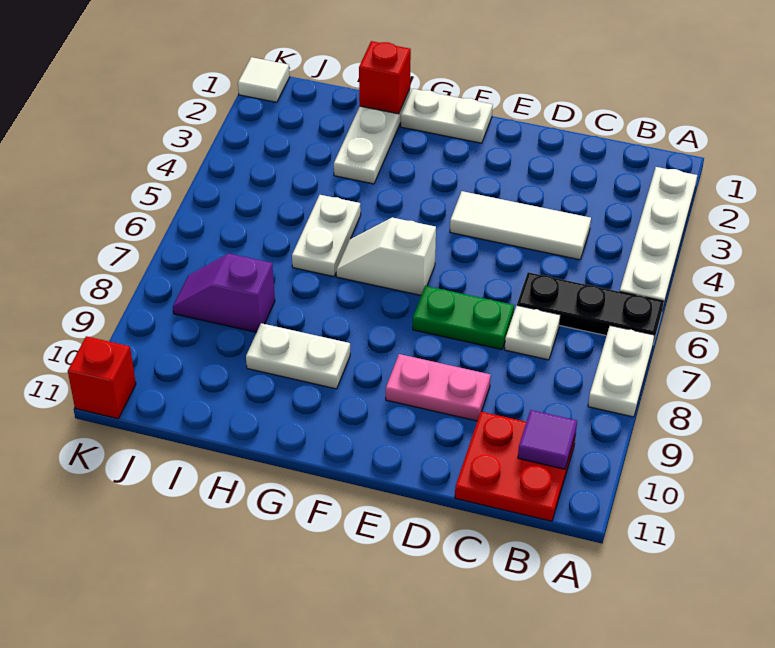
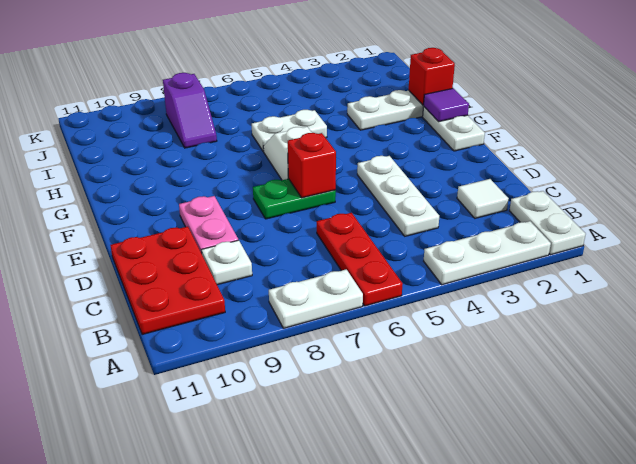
white 1x4 plate [620,167,697,307] -> white 1x3 plate [424,221,551,285]
black 1x3 plate [517,272,664,344] -> red 1x3 plate [317,213,403,306]
red 2x2 plate [455,412,576,521] -> red 2x3 plate [111,227,225,335]
purple 1x1 tile [518,410,577,469] -> purple 1x1 tile moved to [424,88,469,122]
white 1x3 tile [450,191,591,260] -> white 1x3 plate [357,156,439,236]
white 1x1 plate [505,306,560,360] -> white 1x1 plate moved to [202,240,252,285]
green 1x2 plate [413,286,514,349] -> green 1x2 plate turned to [253,179,336,219]
white 1x2 plate [246,323,350,389] -> white 1x2 plate moved to [510,191,586,255]
purple 1x2 slope [173,254,275,332] -> purple 1x2 slope turned to [163,73,217,148]
white 1x1 tile [238,57,290,102] -> white 1x1 tile moved to [457,179,509,218]
red 1x1 brick [68,336,136,419] -> red 1x1 brick moved to [288,133,336,198]

